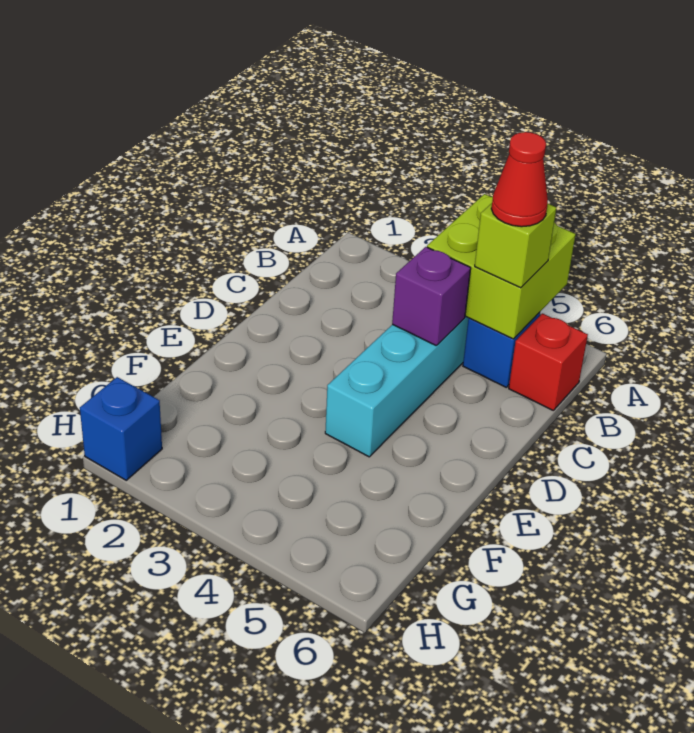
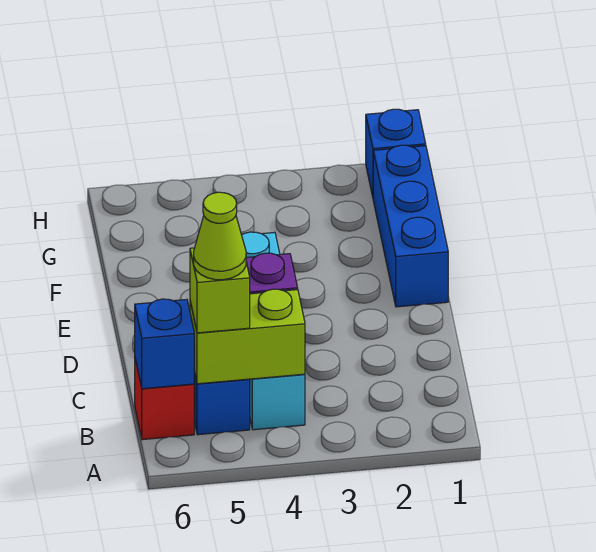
lime 2x2 brick [427,194,576,339] -> lime 1x2 brick [190,289,305,384]
red 1x1 cone [491,132,548,227] -> lime 1x1 cone [194,192,246,280]
none -> blue 1x1 brick [135,299,194,389]
none -> blue 1x3 brick [373,145,448,307]

